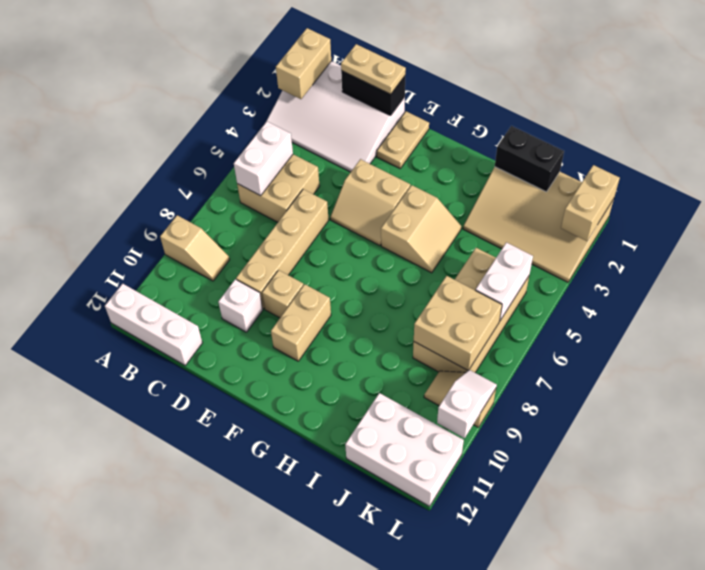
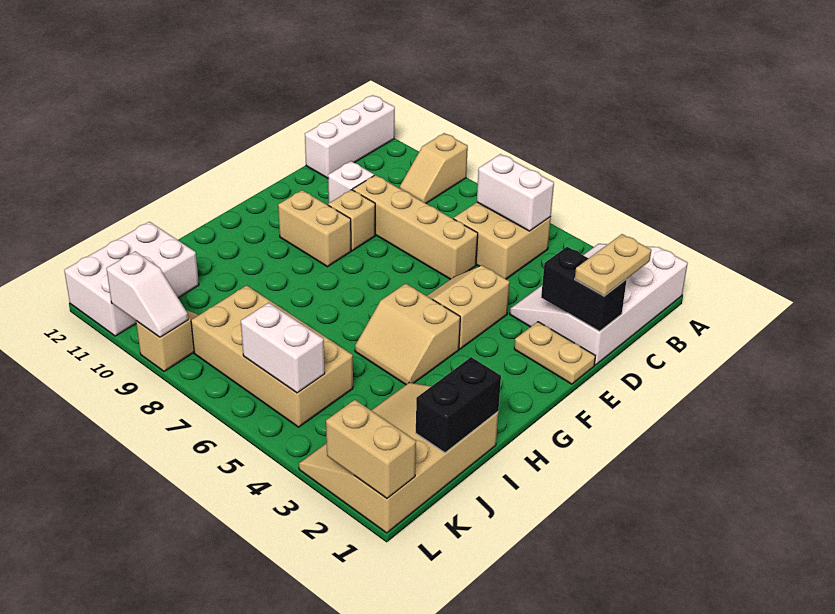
tan 1x2 brick [276,28,331,99] -> none
black 1x2 brick [341,71,405,115] -> black 1x2 brick turned to [541,247,626,331]
tan 2x2 brick [414,276,502,370] -> none

